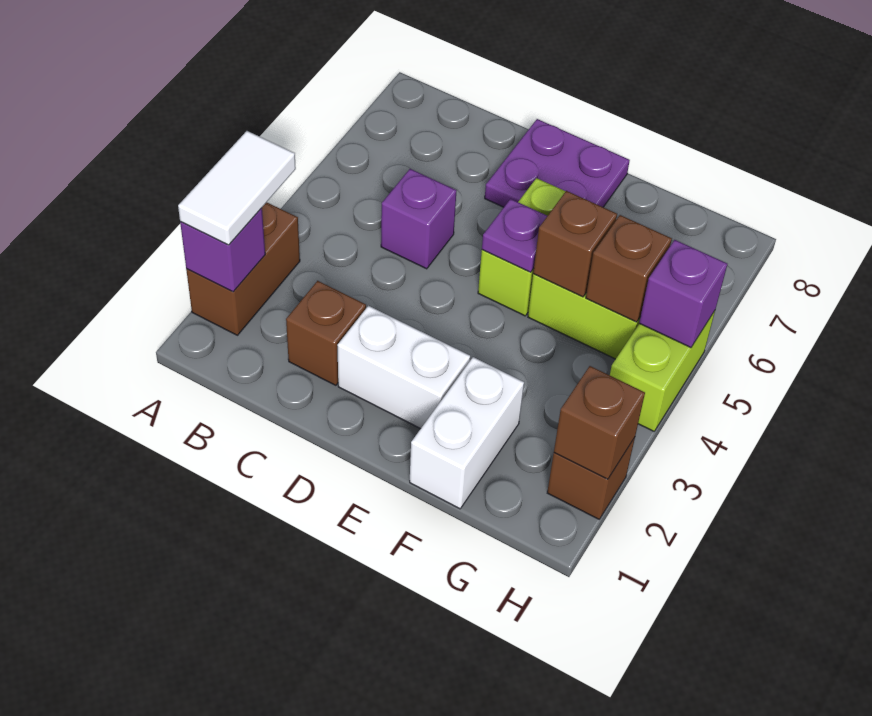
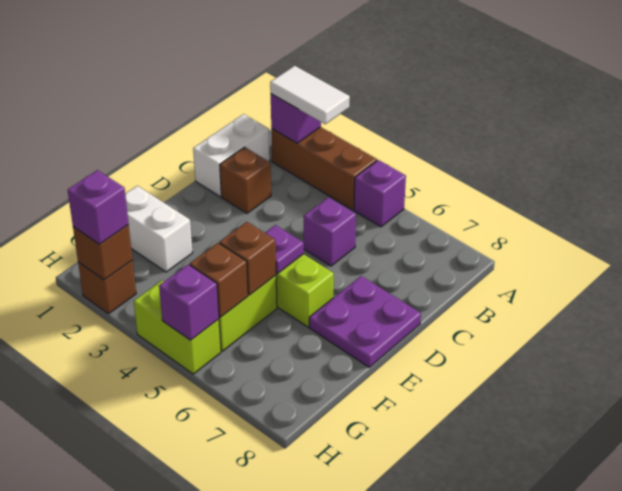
brown 1x2 brick [186,202,300,335] -> brown 1x3 brick [271,127,377,210]
none -> purple 1x1 brick [354,160,406,227]
white 1x2 brick [337,306,470,429] -> white 1x2 brick moved to [193,114,270,197]
none -> purple 1x1 brick [68,170,129,244]

